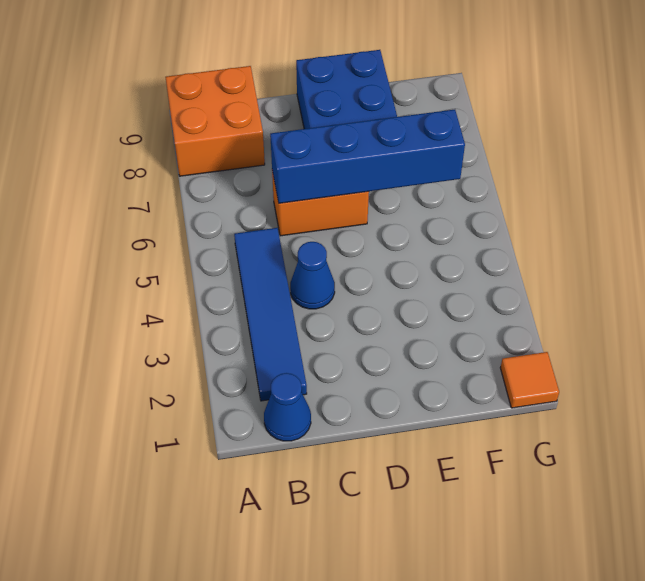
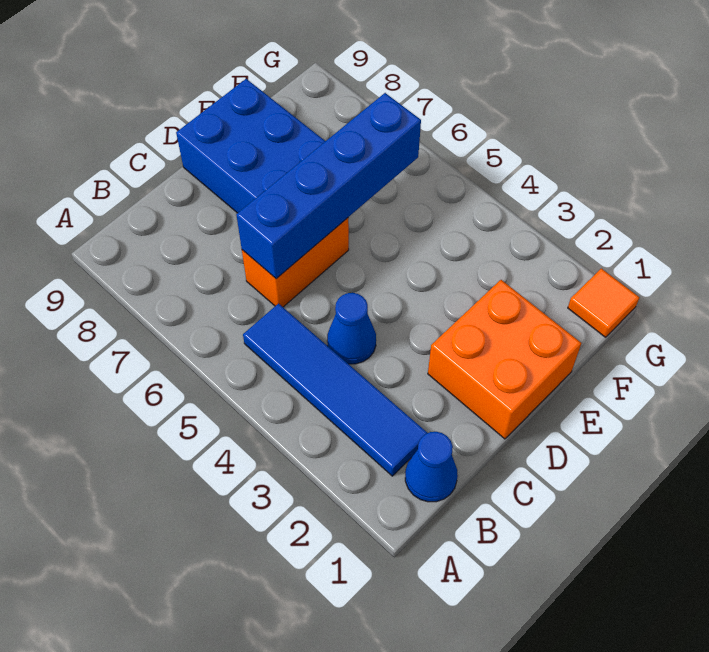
orange 2x2 brick [165,66,265,176] -> orange 2x2 brick moved to [428,280,581,439]

